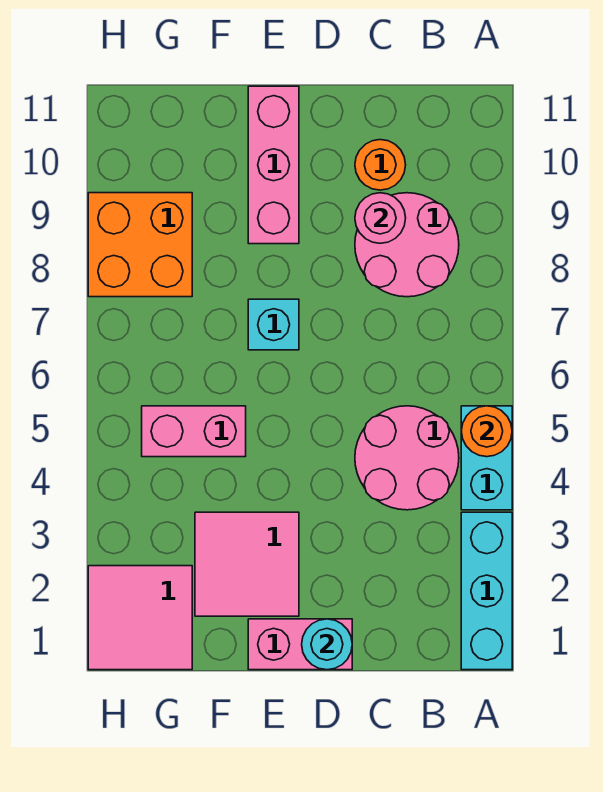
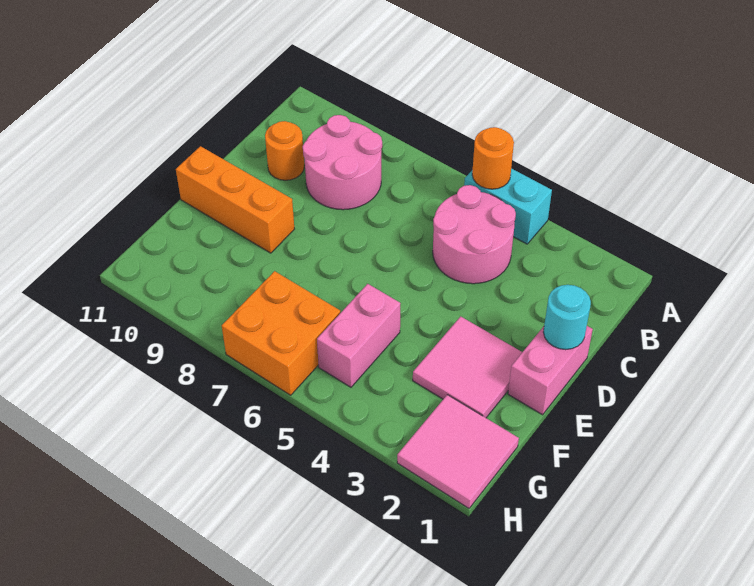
cyan 1x3 brick [461,512,512,670] -> none
pink 1x1 round brick [355,193,406,243] -> none
cyan 1x1 brick [248,299,299,350] -> none
pink 1x3 brick [248,86,299,244] -> orange 1x3 brick [176,146,294,253]
orange 2x2 brick [88,193,192,297] -> orange 2x2 brick moved to [222,271,340,395]

